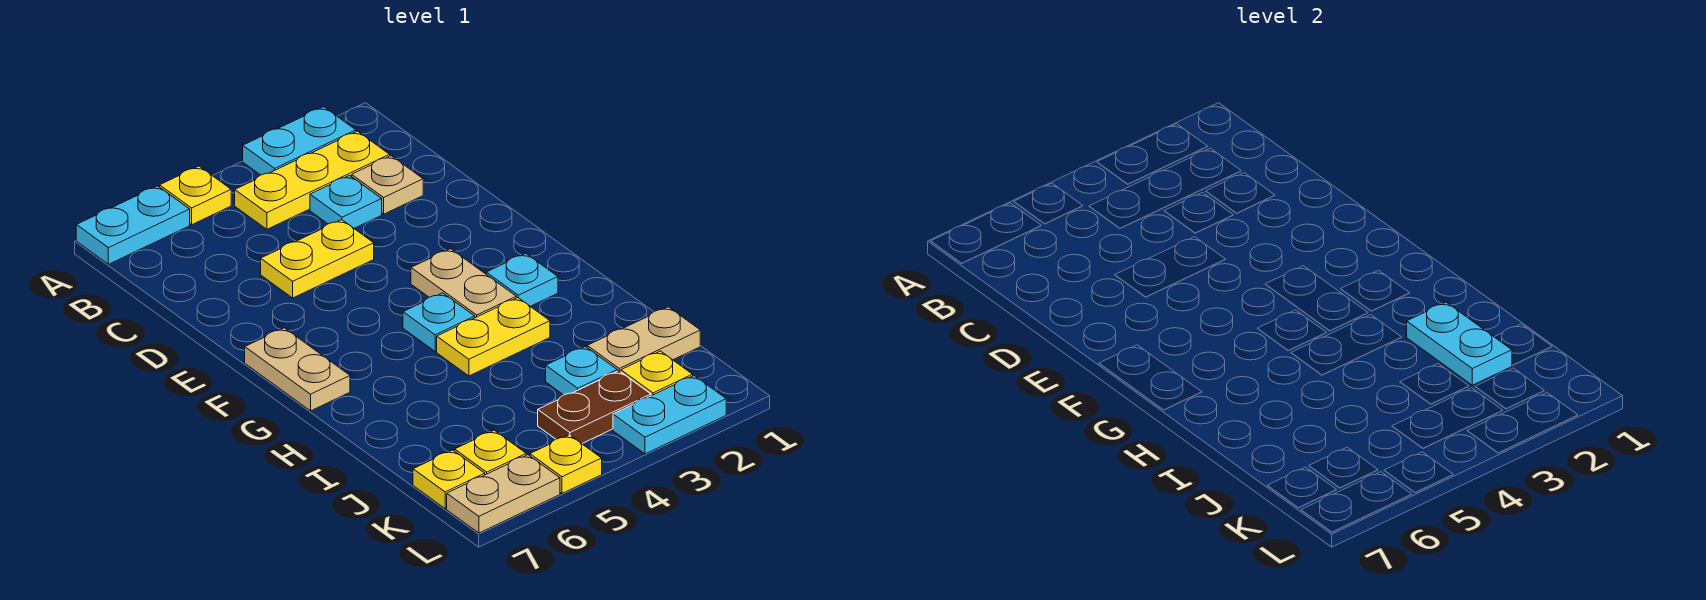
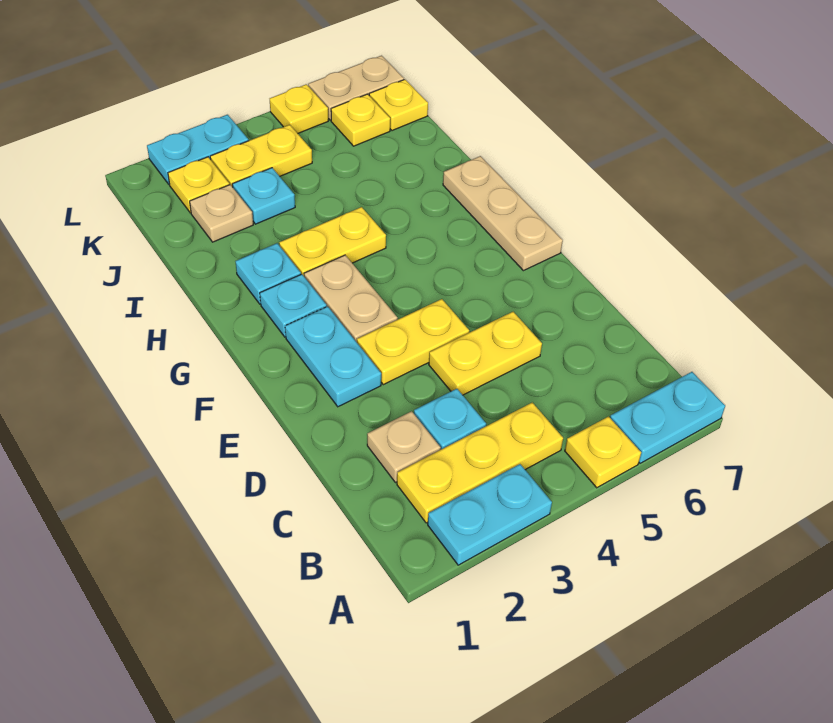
none -> yellow 1x2 plate [357,299,469,385]
tan 1x2 plate [245,328,350,411] -> tan 1x3 plate [443,156,563,271]
cyan 1x1 plate [403,293,475,351] -> cyan 1x1 plate moved to [236,243,301,304]
cyan 1x2 plate [1407,302,1512,385] -> cyan 1x2 plate moved to [285,306,381,407]
tan 1x2 plate [587,307,700,372] -> tan 1x1 plate [190,185,253,242]
brown 1x2 plate [538,371,651,444] -> yellow 1x2 plate [210,125,312,187]

